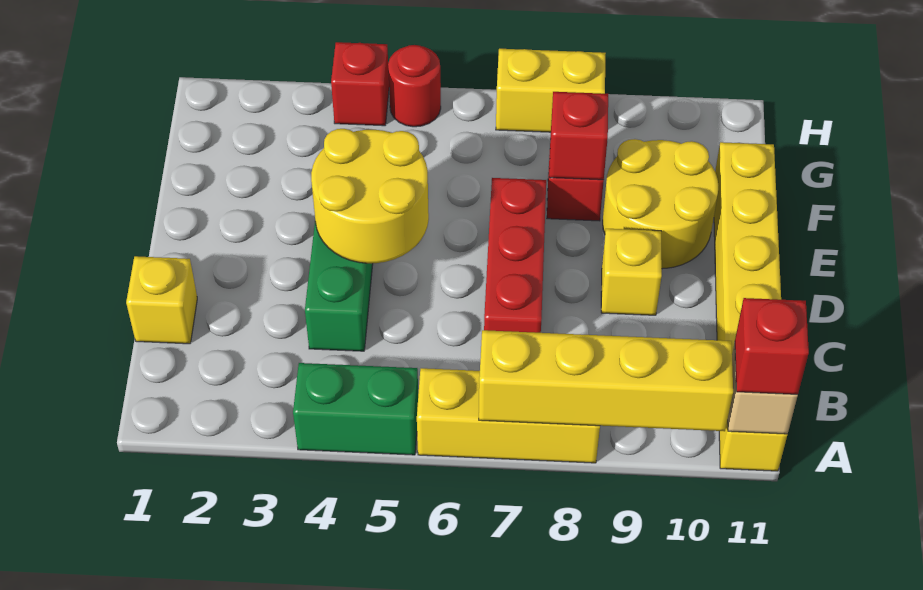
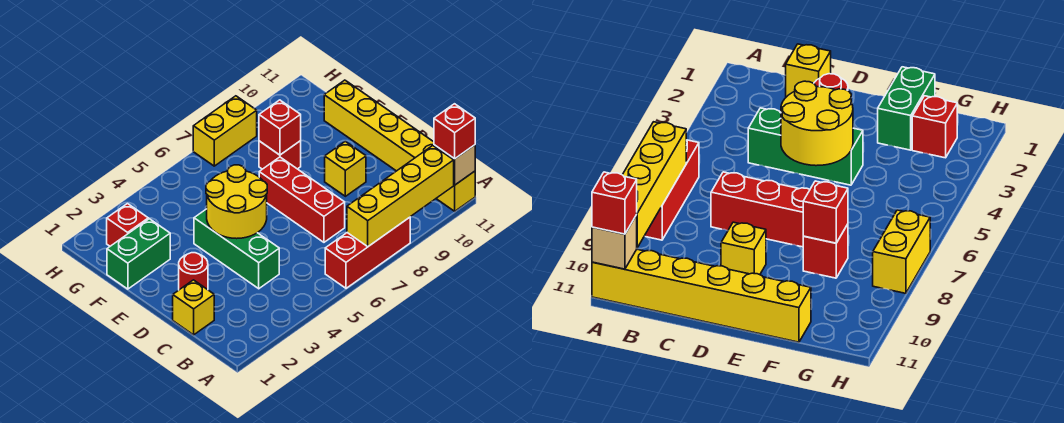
green 1x2 brick [293,363,418,455] -> green 1x2 brick moved to [107,219,170,289]
yellow 1x3 brick [417,368,600,463] -> red 1x3 brick [325,217,410,288]
yellow 2x2 round brick [603,139,718,269] -> none
red 1x1 brick [331,42,389,126] -> red 1x1 brick moved to [107,204,148,246]
red 1x1 round brick [388,45,441,127] -> red 1x1 round brick moved to [179,253,208,290]

